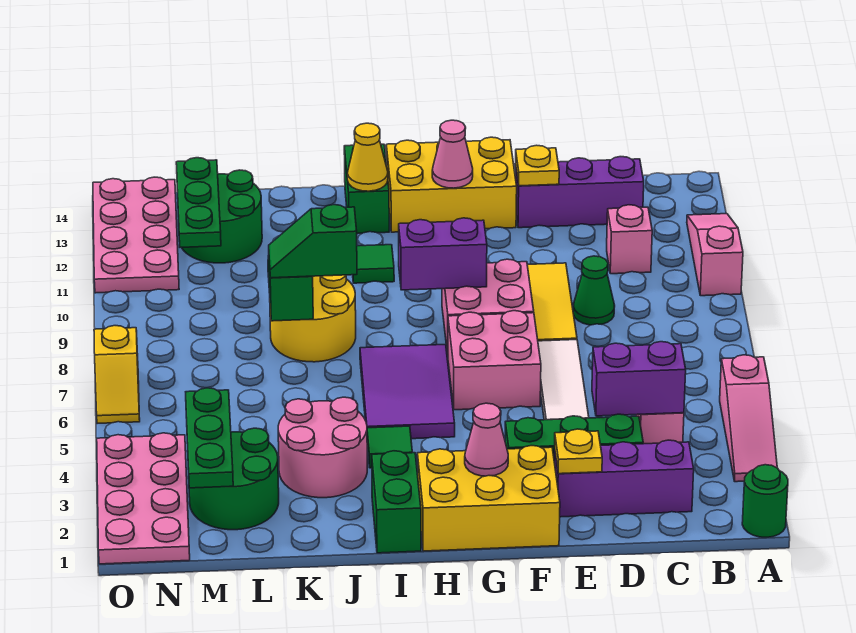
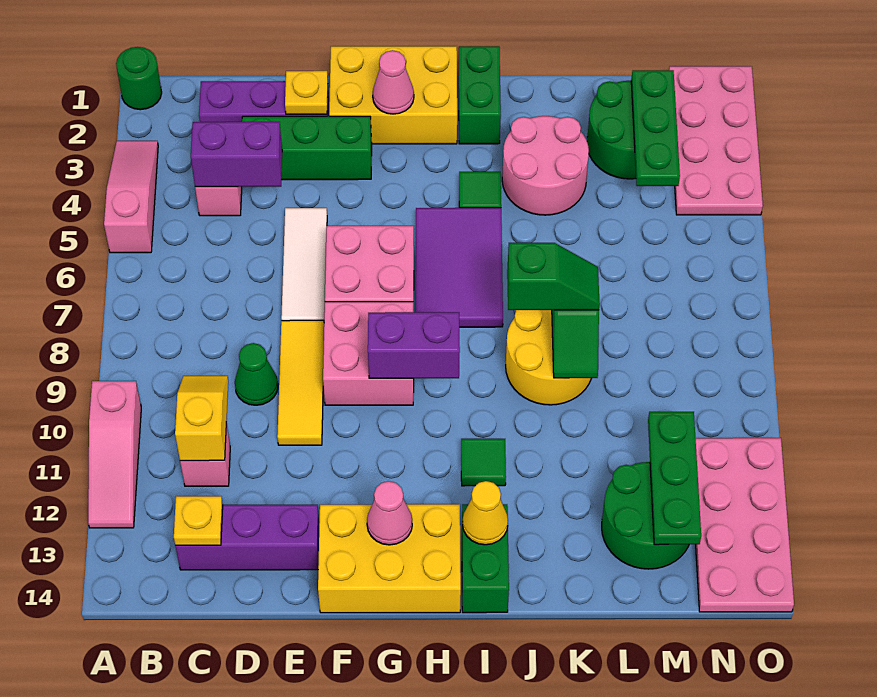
yellow 1x1 plate [516,145,559,186] -> yellow 1x1 plate moved to [174,496,223,545]
yellow 1x2 slope [94,326,140,424] -> yellow 1x2 slope moved to [175,376,228,461]

